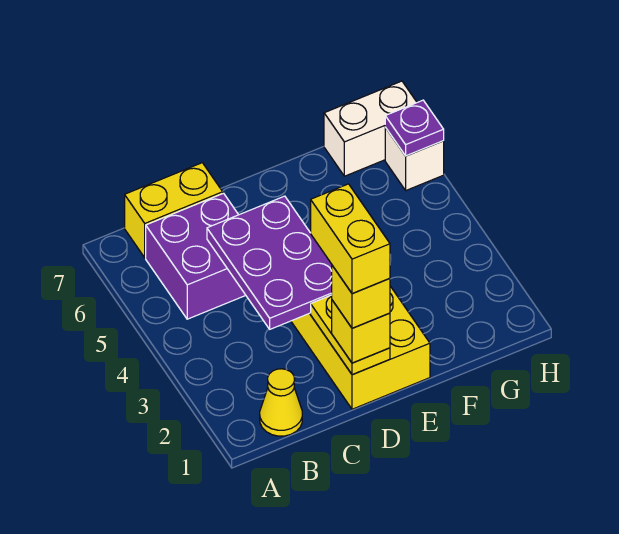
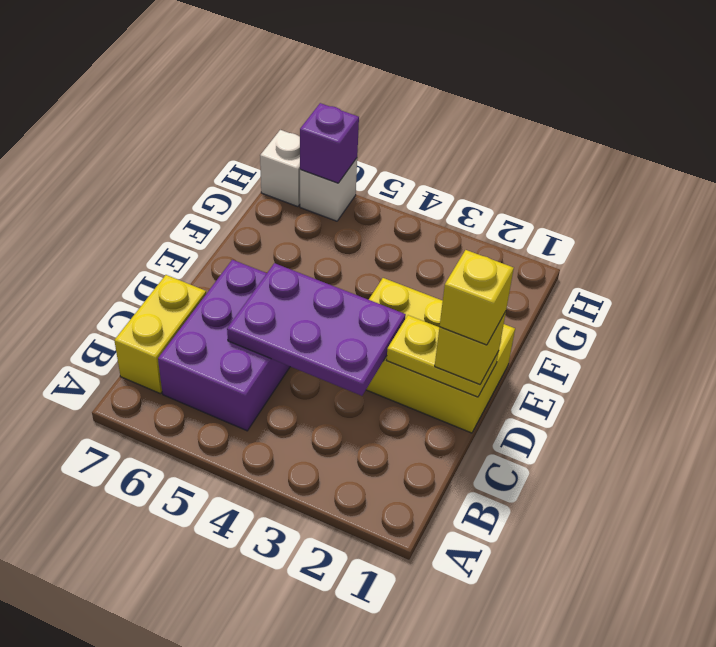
yellow 1x1 cone [260,369,302,436] -> none
purple 2x2 brick [146,193,246,319] -> purple 2x3 brick [158,260,290,431]
yellow 1x2 brick [311,184,390,294] -> none
white 1x2 brick [324,81,417,176] -> white 1x1 brick [260,130,300,207]
purple 1x1 plate [385,100,444,156] -> purple 1x1 brick [300,103,359,183]

